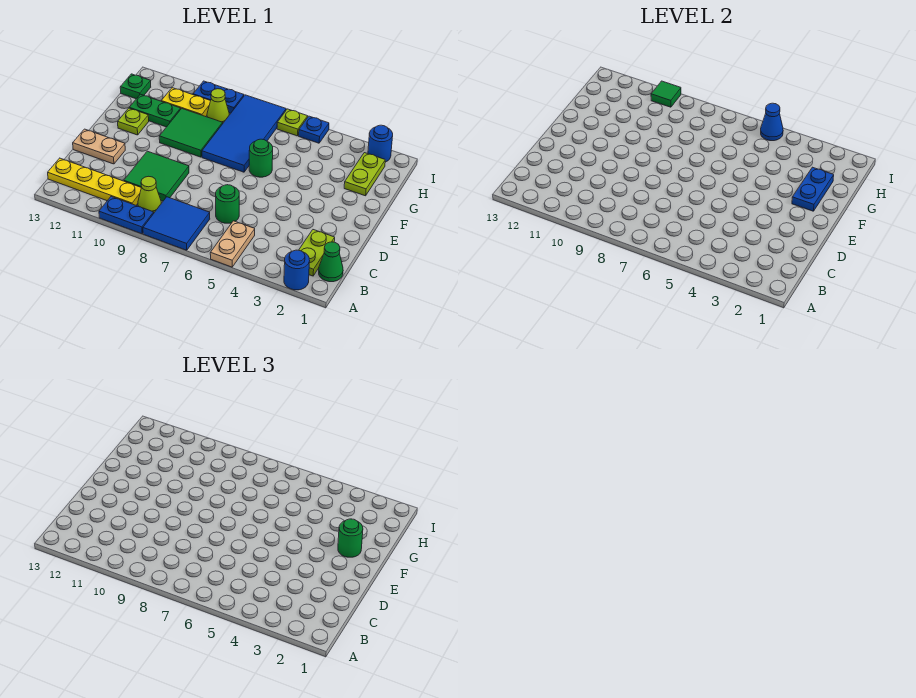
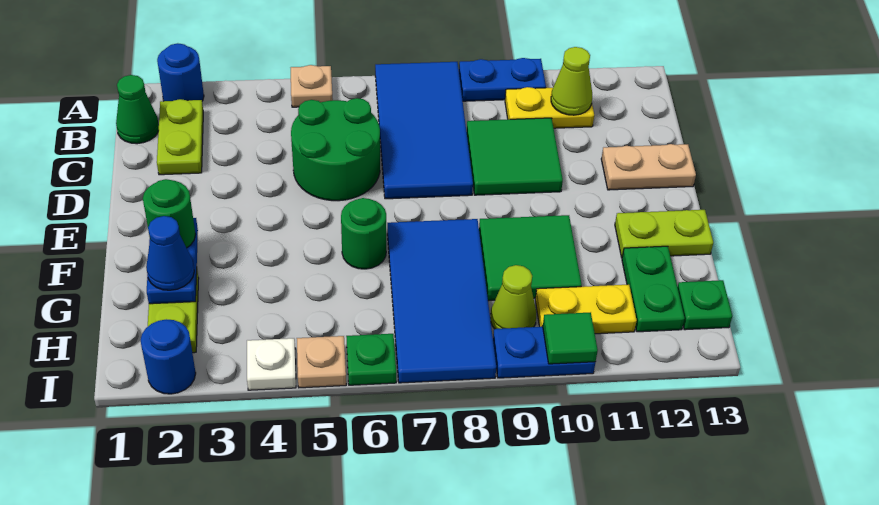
tan 1x2 plate [210,221,255,267] -> tan 1x1 plate [291,65,333,107]
blue 2x2 tile [143,197,210,250] -> blue 2x4 tile [375,62,473,199]
lime 1x1 cone [138,176,161,212] -> lime 1x1 cone moved to [551,47,592,115]
yellow 1x4 plate [48,158,141,205] -> yellow 1x2 plate [505,87,594,128]
green 1x1 round brick [216,185,239,223] -> green 2x2 round brick [291,98,380,201]
lime 1x1 plate [118,108,149,135] -> lime 1x2 plate [615,210,713,258]
green 1x2 plate [129,94,181,127] -> green 1x2 plate turned to [622,246,685,332]
none -> white 1x1 plate [247,338,296,390]
blue 1x1 plate [299,116,329,143] -> tan 1x1 plate [297,336,346,388]
blue 1x1 cone [761,103,783,141] -> blue 1x1 cone moved to [146,216,194,290]
lime 1x1 plate [277,109,308,136] -> green 1x1 plate [346,334,396,385]

